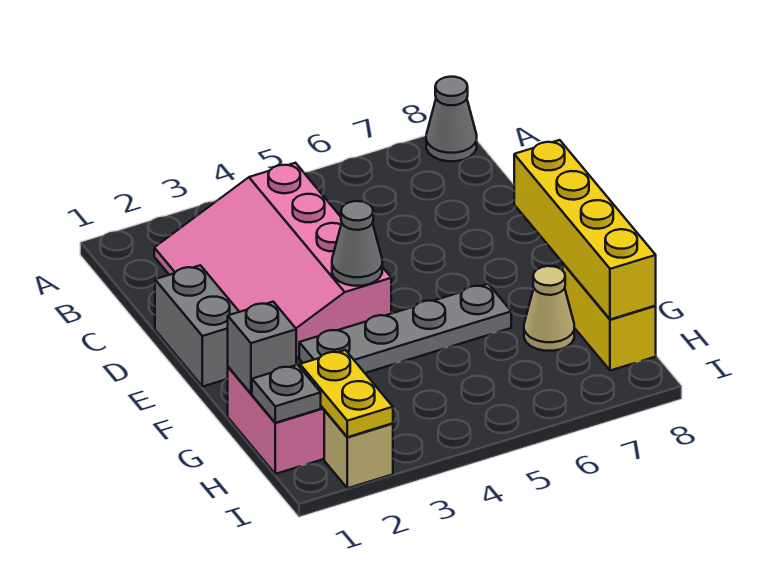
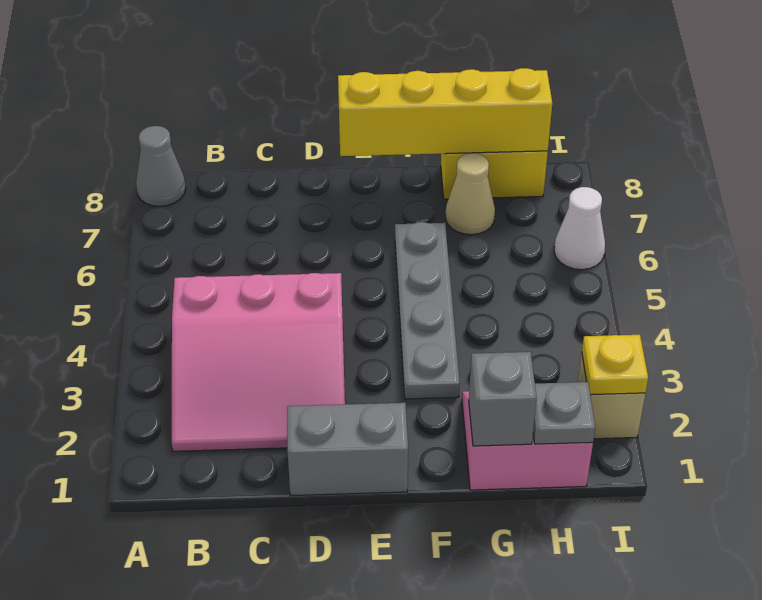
pink 3x4 slope [154,163,391,358] -> pink 3x3 slope [172,273,345,451]
grey 1x1 cone [332,201,382,286] -> none
yellow 1x2 plate [300,350,393,437] -> yellow 1x1 plate [582,335,648,395]
none -> white 1x1 cone [554,187,605,270]

